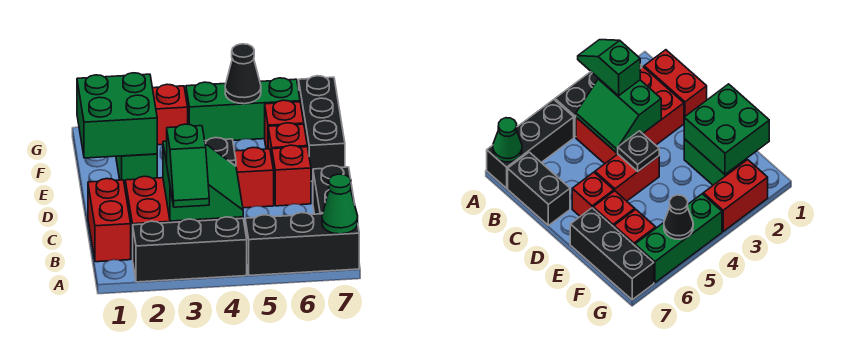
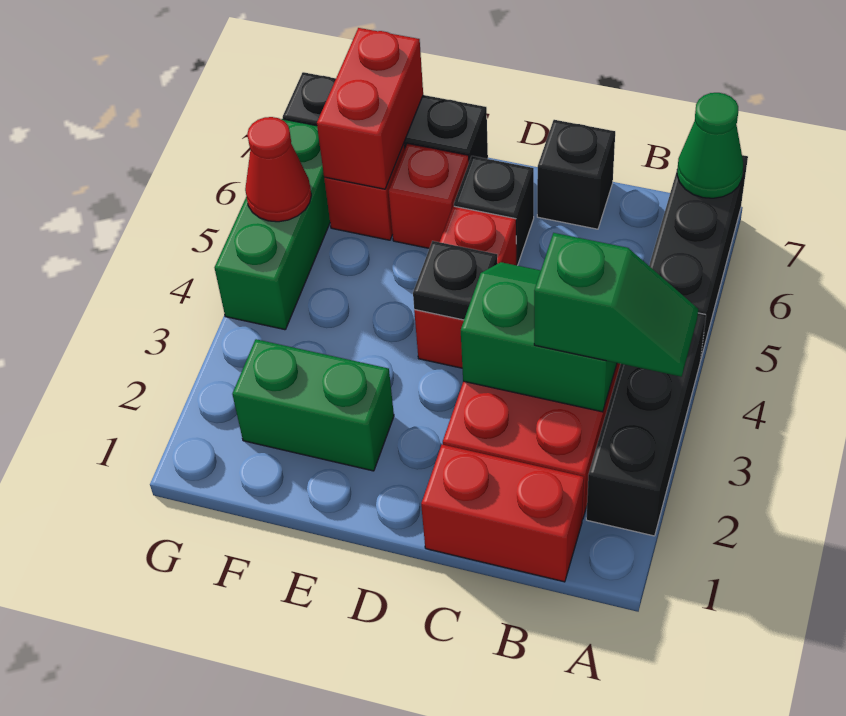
black 1x2 brick [313,166,355,214] -> black 1x1 brick [537,120,615,229]
red 1x1 brick [272,145,311,206] -> black 1x1 brick [454,156,534,265]
green 2x2 brick [77,73,157,158] -> none
red 1x2 brick [153,84,188,145] -> red 1x2 brick moved to [317,28,423,189]
black 1x1 cone [225,44,261,104] -> red 1x1 cone [245,117,311,222]

